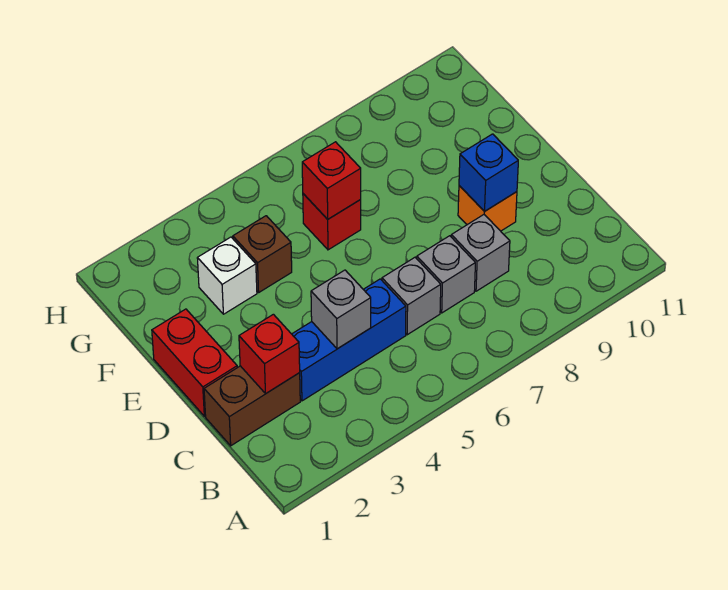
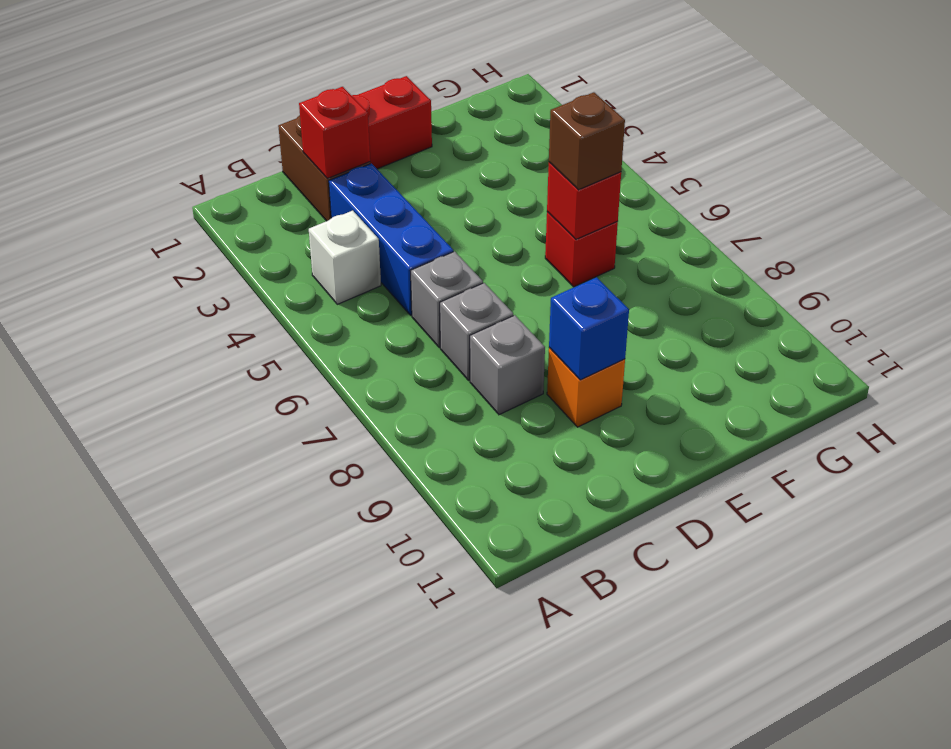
grey 1x1 brick [311,270,371,349] -> none
white 1x1 brick [197,237,257,314] -> white 1x1 brick moved to [309,211,381,304]
brown 1x1 brick [233,216,292,292] -> brown 1x1 brick moved to [549,92,625,190]

